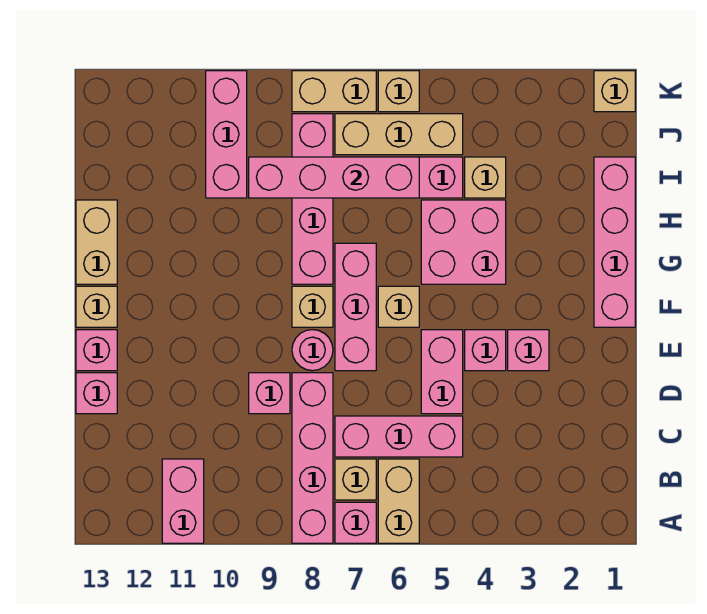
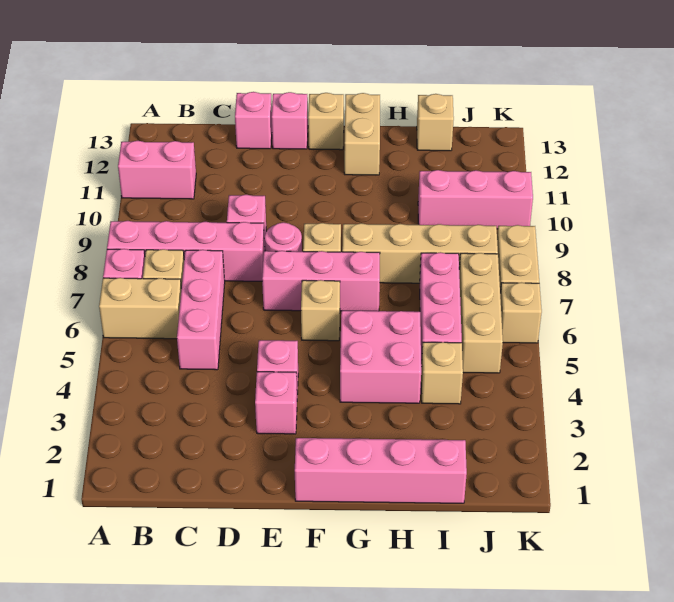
pink 1x2 brick [421,330,463,414] -> none
pink 1x4 brick [292,114,333,284] -> tan 1x4 brick [342,223,498,283]
tan 1x2 brick [76,200,117,284] -> tan 1x2 brick turned to [344,93,380,175]
pink 1x4 brick [249,157,419,198] -> none
tan 1x1 brick [594,71,635,112] -> tan 1x1 brick moved to [417,94,454,151]

